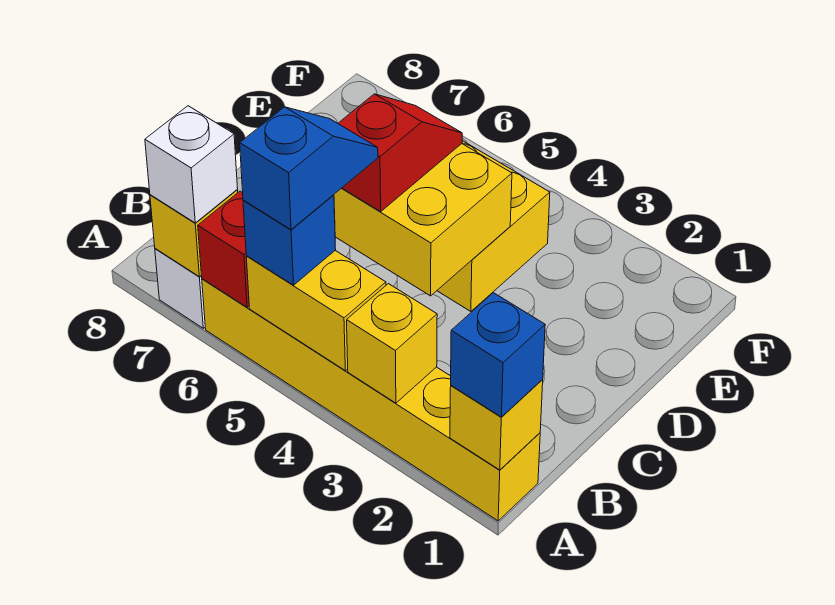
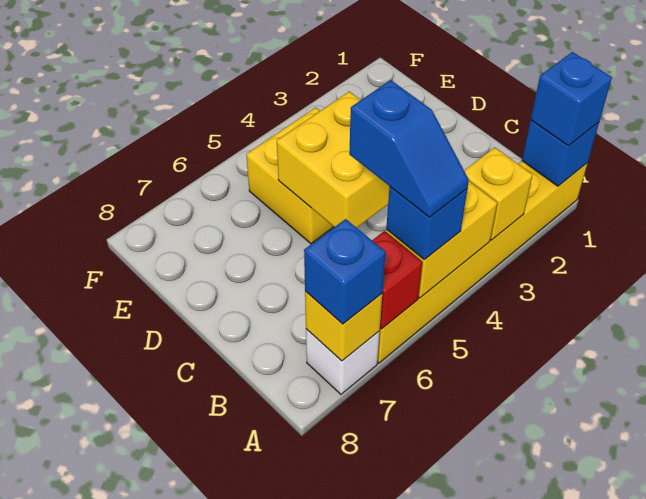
yellow 1x1 brick [450,380,543,470] -> blue 1x1 brick [522,120,599,186]
blue 1x2 slope [240,107,378,230] -> blue 1x2 slope turned to [349,80,469,217]
white 1x1 brick [145,106,238,223] -> blue 1x1 brick [304,219,385,324]
red 1x2 slope [338,94,462,212] -> none

